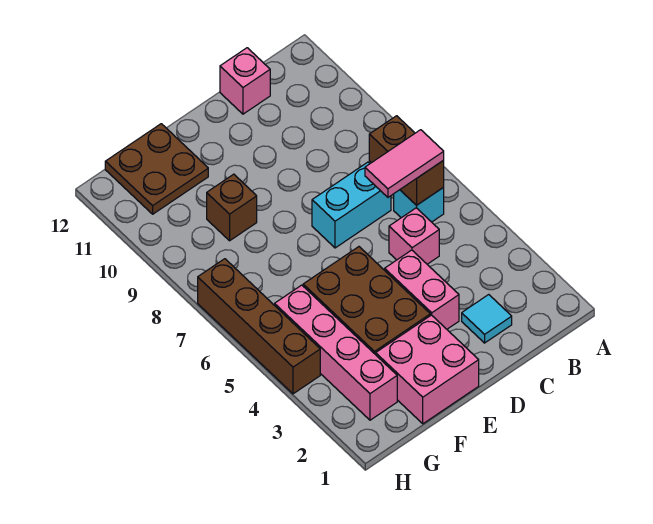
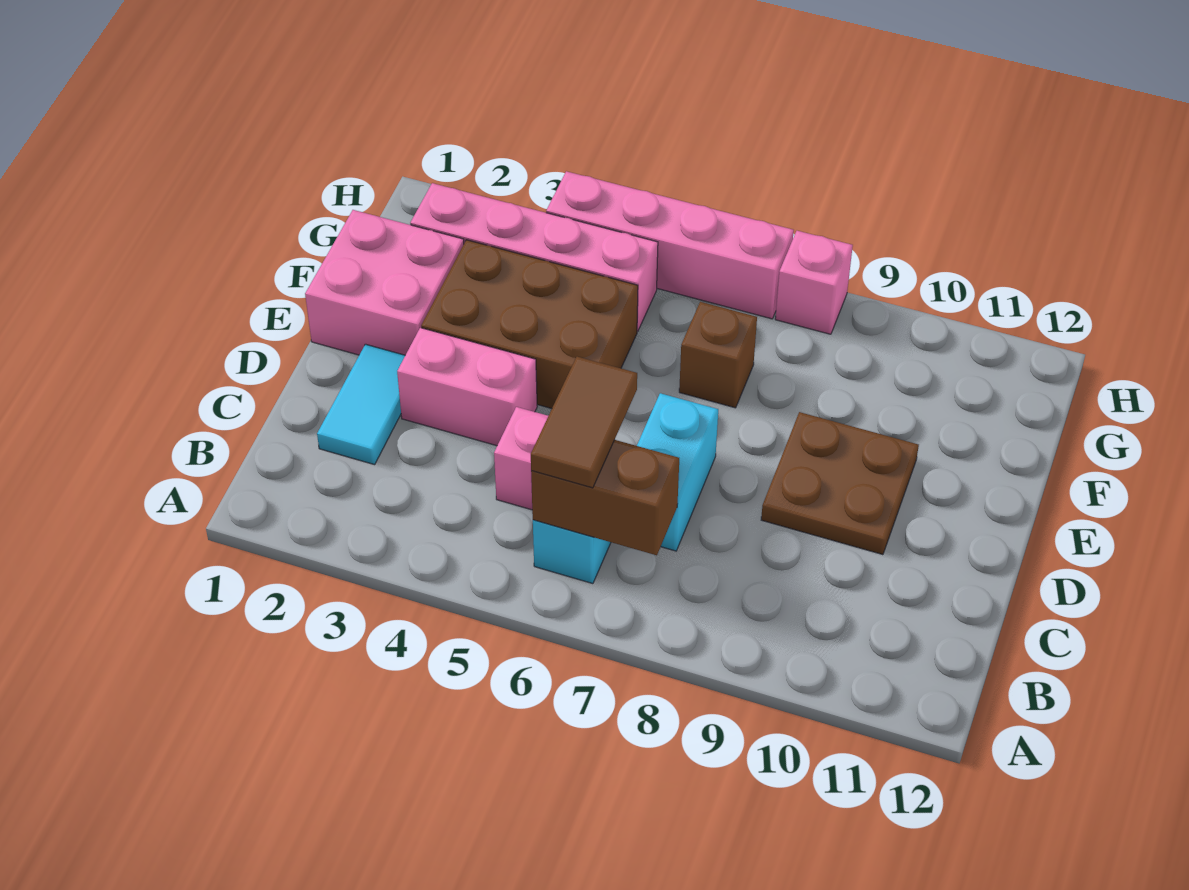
pink 1x2 tile [365,130,444,197] -> brown 1x2 tile [531,357,637,488]
cyan 1x1 tile [462,295,512,343] -> cyan 1x2 tile [317,344,405,465]
pink 1x1 brick [220,48,270,114] -> pink 1x1 brick moved to [775,231,853,334]
brown 1x1 brick [207,174,257,241] -> brown 1x1 brick moved to [679,302,757,408]
brown 2x2 plate [105,124,208,214] -> brown 2x2 plate moved to [761,412,919,555]
brown 1x4 brick [198,259,320,394] -> pink 1x4 brick [546,171,794,319]

